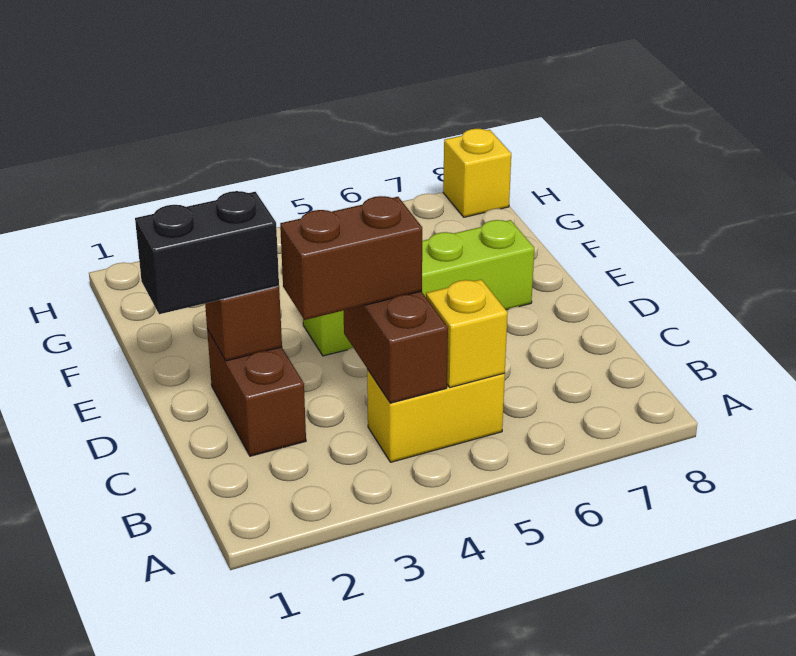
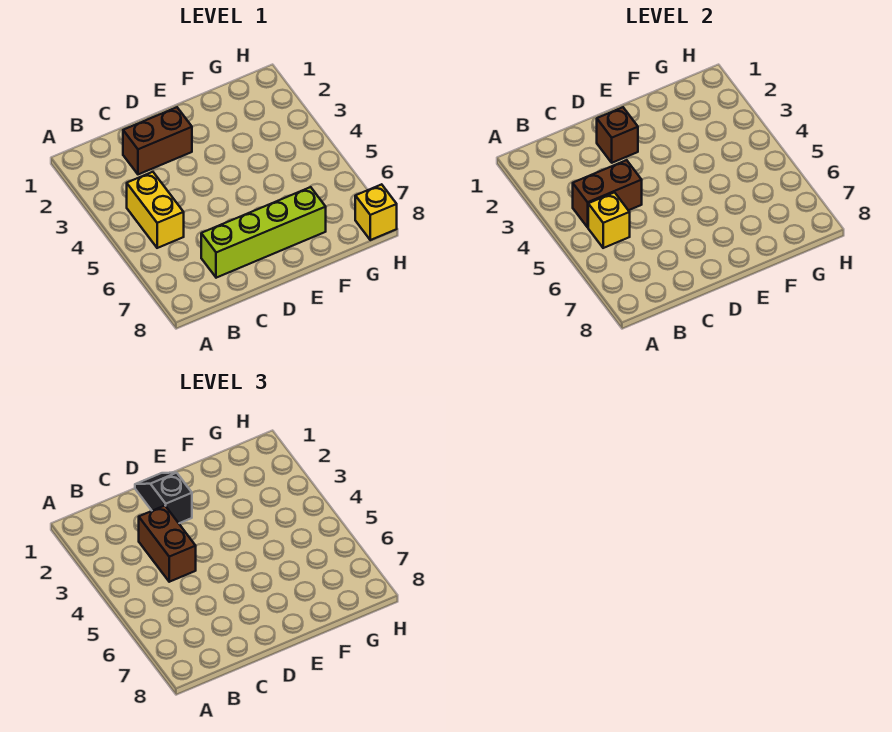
black 1x2 brick [135,191,279,314] -> black 1x2 slope [135,473,192,523]
lime 1x4 brick [303,220,534,356] -> lime 1x4 brick turned to [201,187,326,278]

